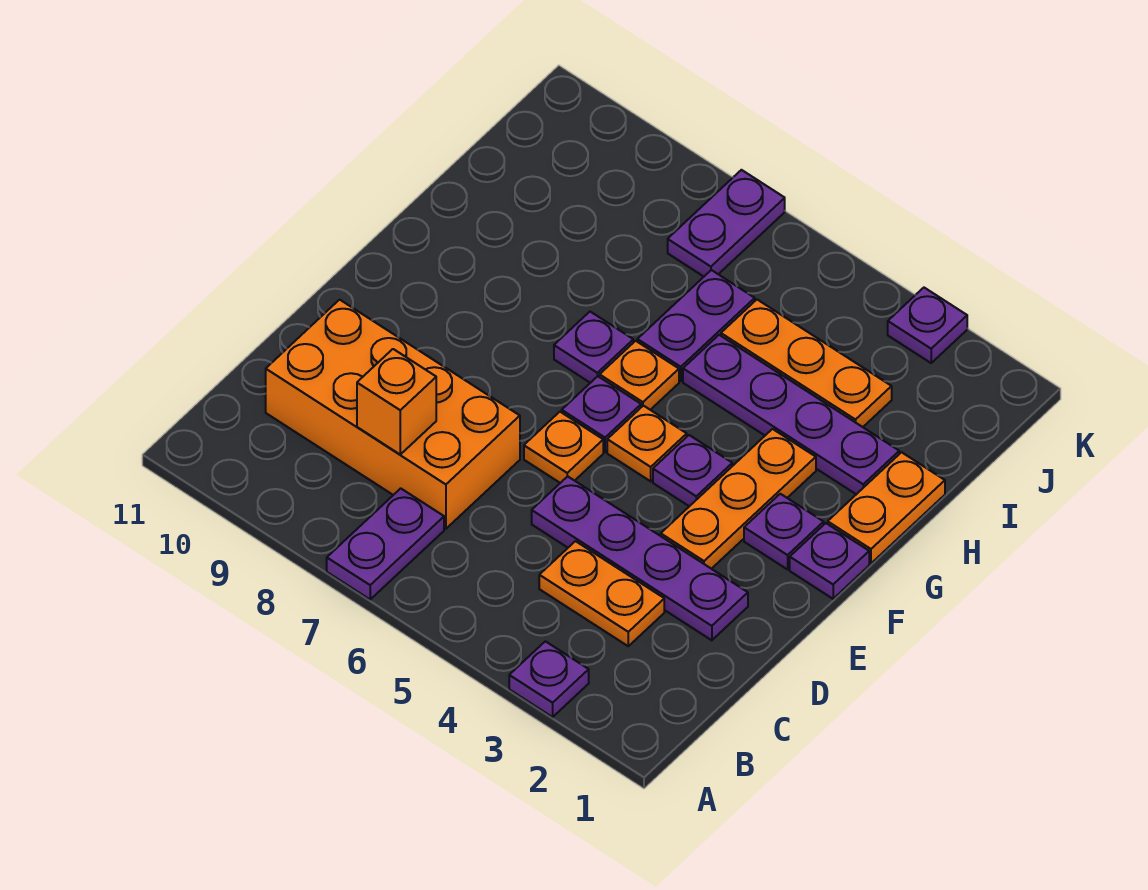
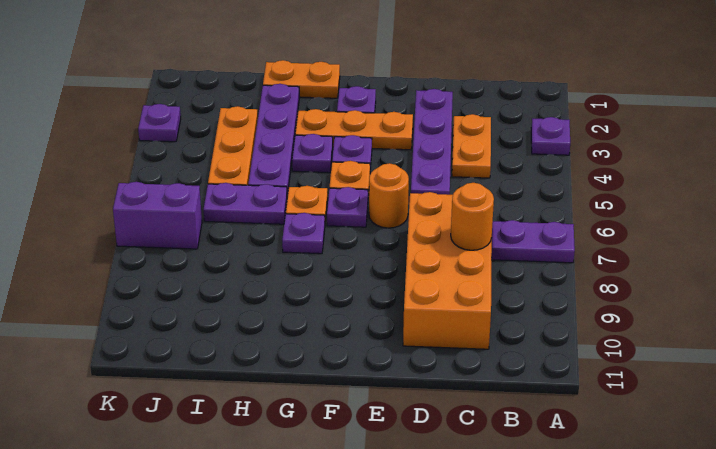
orange 1x1 brick [357,349,436,454] -> orange 1x1 round brick [451,183,494,250]
orange 1x1 plate [524,412,603,483] -> orange 1x1 round brick [369,163,409,228]
purple 1x1 plate [790,523,869,599] -> purple 1x1 plate moved to [292,134,333,173]
purple 1x2 plate [668,170,785,276] -> purple 1x2 brick [113,182,202,249]

